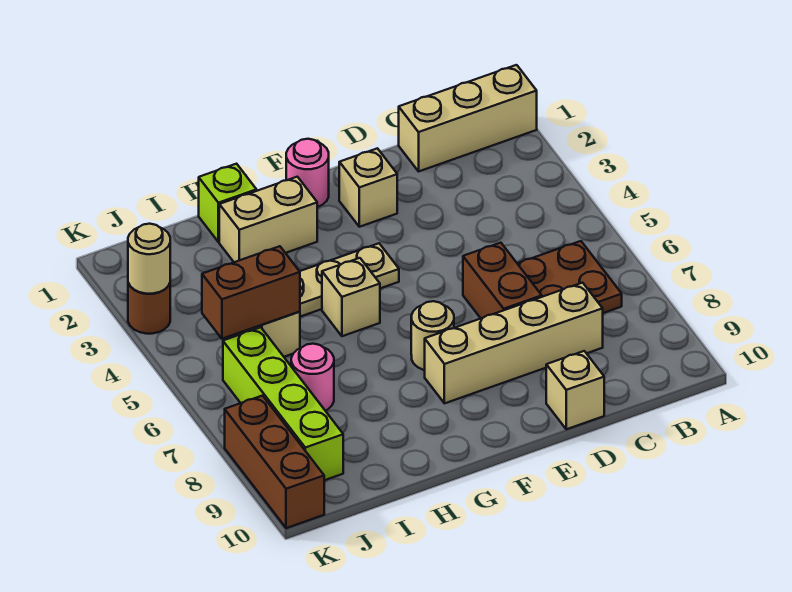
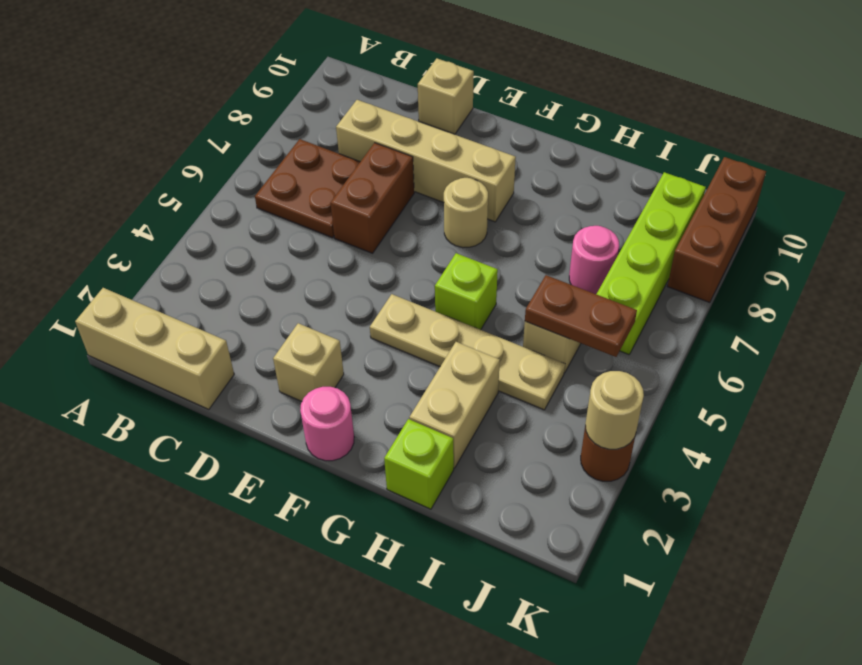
tan 1x2 brick [219,177,317,262] -> tan 1x2 brick turned to [409,342,500,468]
tan 1x1 brick [322,258,380,336] -> lime 1x1 brick [435,253,498,330]
brown 1x2 brick [202,246,300,339] -> brown 1x2 plate [525,275,637,357]

